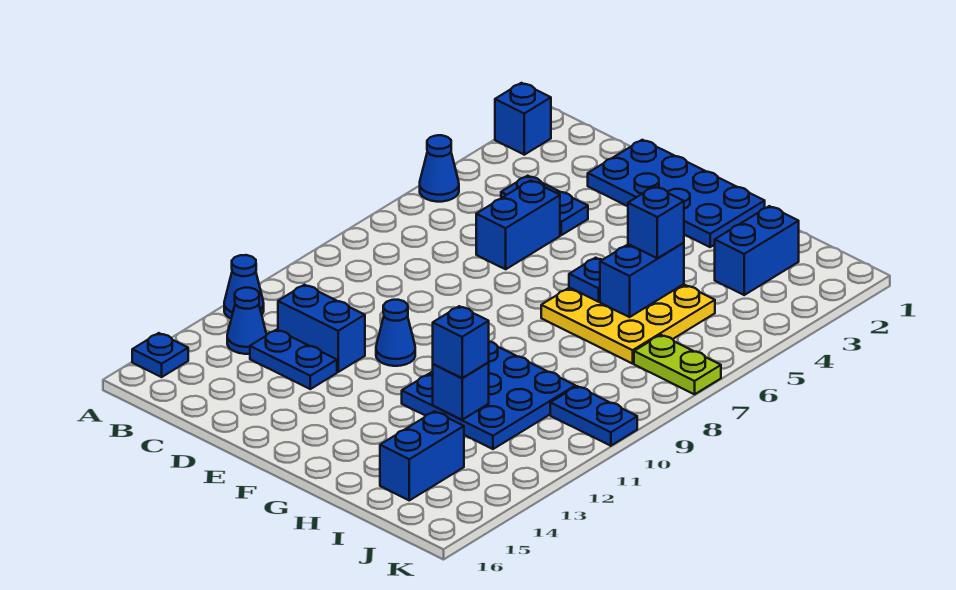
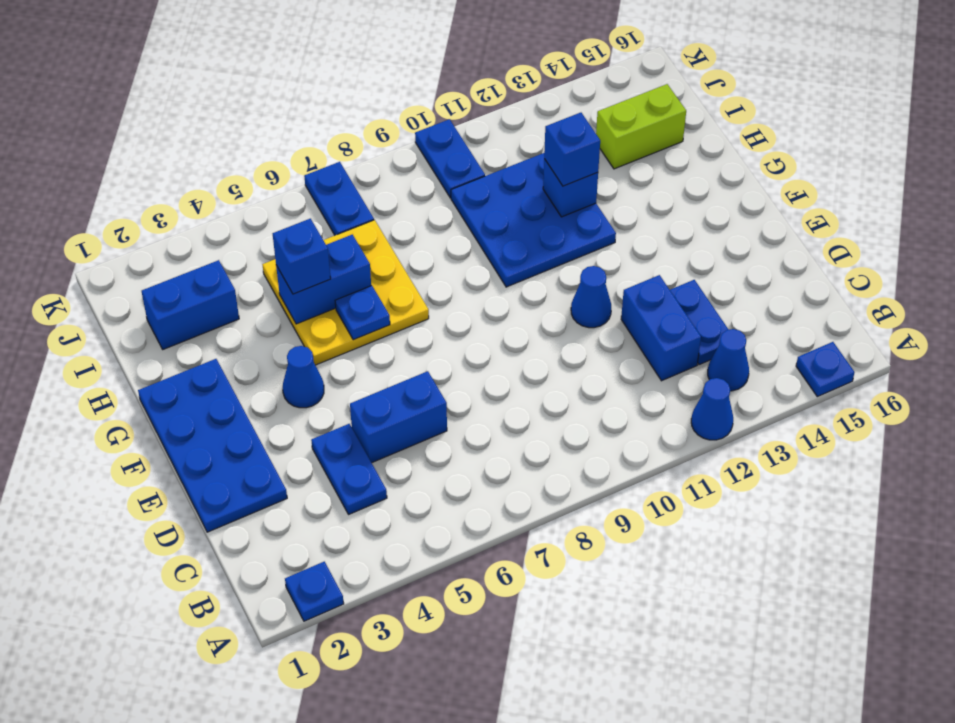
blue 1x1 brick [495,83,551,155] -> blue 1x1 plate [285,562,344,621]
blue 1x1 cone [420,135,459,202] -> blue 1x1 cone moved to [283,346,324,408]
blue 1x2 brick [380,411,464,500] -> lime 1x2 brick [596,84,686,169]
lime 1x2 plate [634,335,721,394] -> blue 1x2 plate [304,162,374,235]

